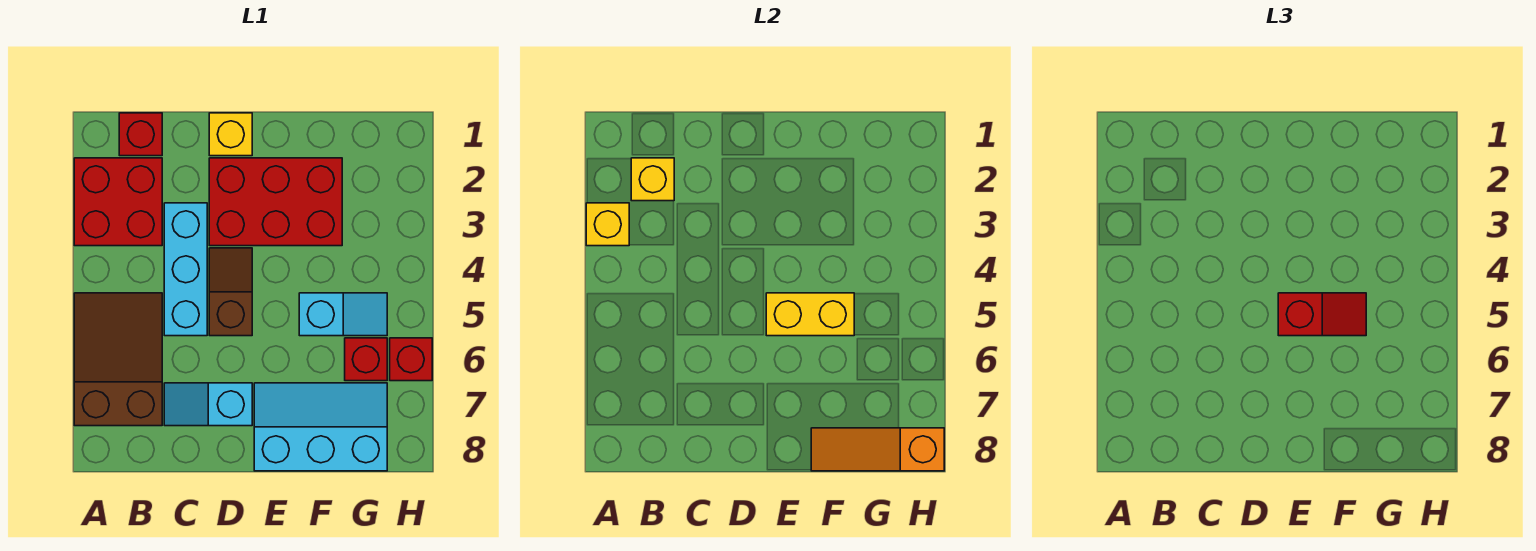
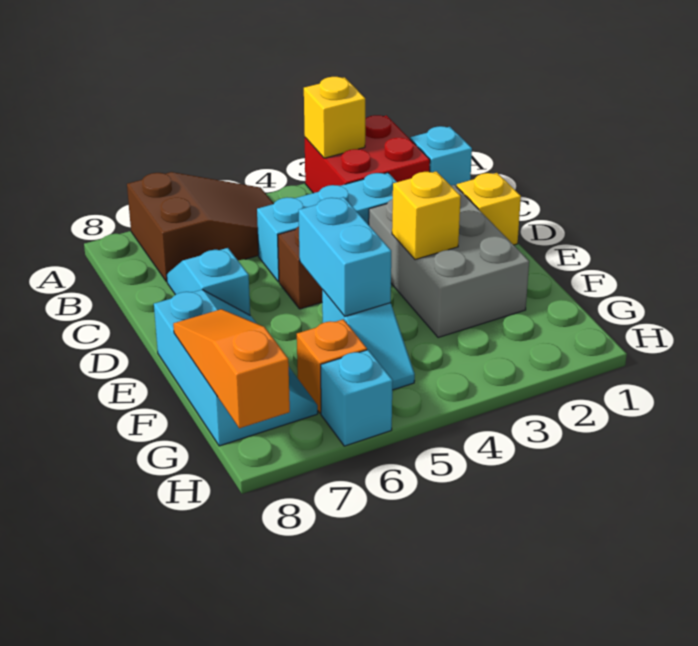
red 1x1 brick [119,113,162,156] -> cyan 1x1 brick [410,126,472,186]
yellow 1x1 brick [631,158,674,201] -> yellow 1x1 brick moved to [392,171,461,260]
red 2x3 brick [209,158,342,246] -> grey 2x3 brick [369,185,529,338]
yellow 1x2 brick [766,293,854,336] -> cyan 1x2 brick [299,197,391,316]
red 1x2 slope [1278,293,1366,336] -> none
red 1x1 brick [345,338,387,381] -> orange 1x1 brick [297,319,367,413]
red 1x1 brick [390,338,432,381] -> cyan 1x1 brick [321,350,393,446]

